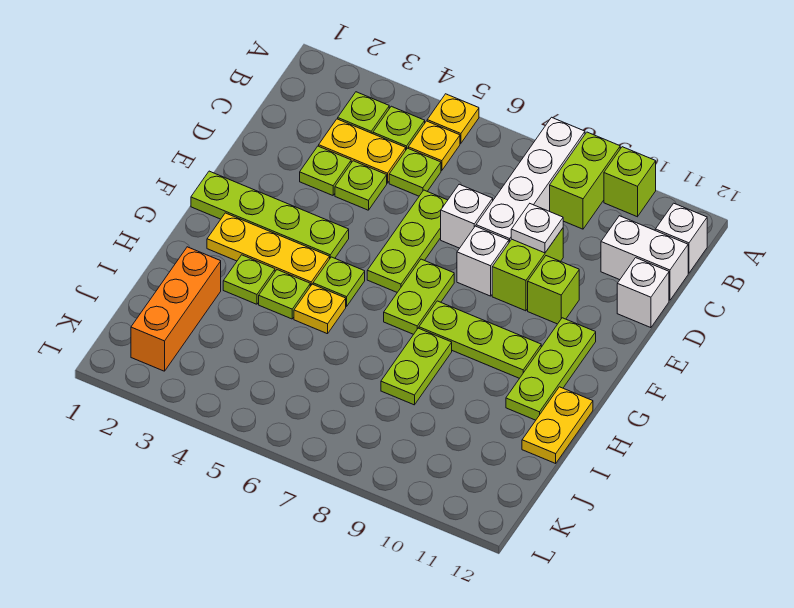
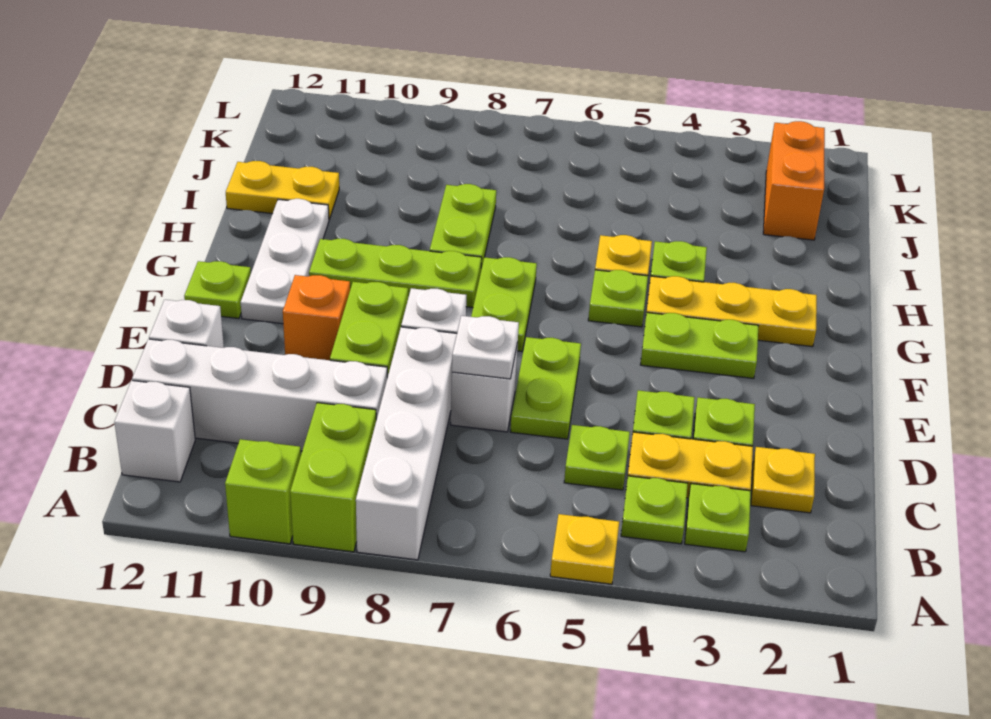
yellow 1x1 plate [408,121,460,171] -> yellow 1x1 plate moved to [751,447,815,513]
white 1x2 brick [601,216,688,300] -> white 1x4 brick [132,339,387,451]
lime 1x3 plate [367,190,448,292] -> lime 1x2 plate [510,337,581,439]
white 1x1 plate [511,204,563,253] -> white 1x1 plate moved to [452,316,519,379]
lime 1x1 brick [528,256,579,324] -> orange 1x1 brick [283,275,350,360]
lime 1x4 plate [191,171,349,258] -> lime 1x2 plate [641,313,758,378]
lime 1x3 plate [506,318,596,420] -> white 1x3 plate [241,199,329,324]
lime 1x1 plate [223,255,275,304] -> lime 1x1 plate moved to [184,261,251,319]
yellow 1x2 plate [522,387,593,463] -> yellow 1x2 plate turned to [226,161,339,219]
orange 1x3 brick [131,247,221,371] -> orange 1x2 brick [763,121,825,240]

